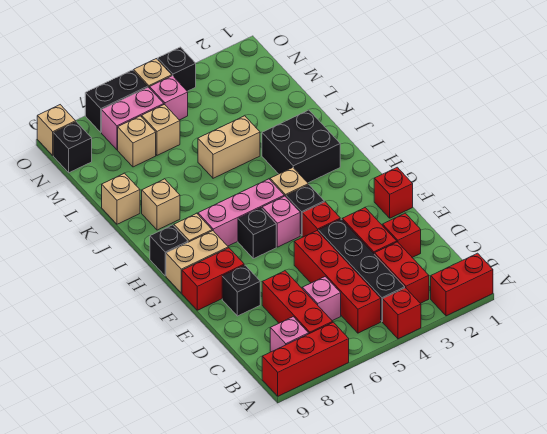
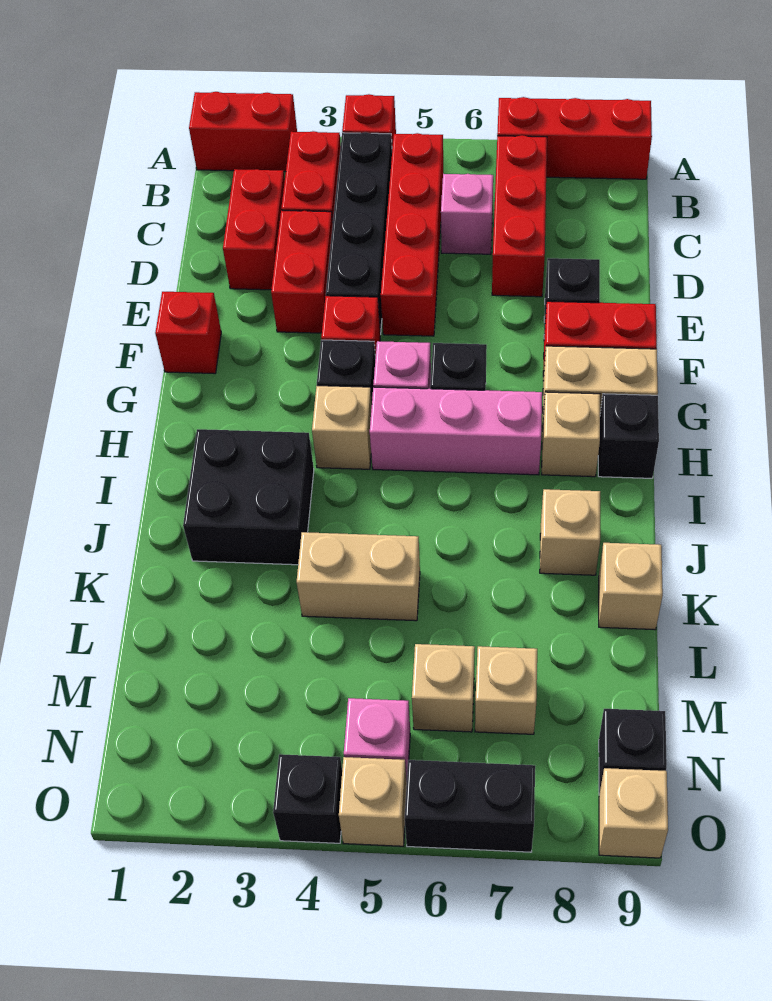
pink 1x1 brick [270,317,309,352] -> none
red 1x1 brick [383,213,421,257] -> red 1x2 brick [223,169,285,290]
pink 1x2 brick [102,87,164,150] -> none

